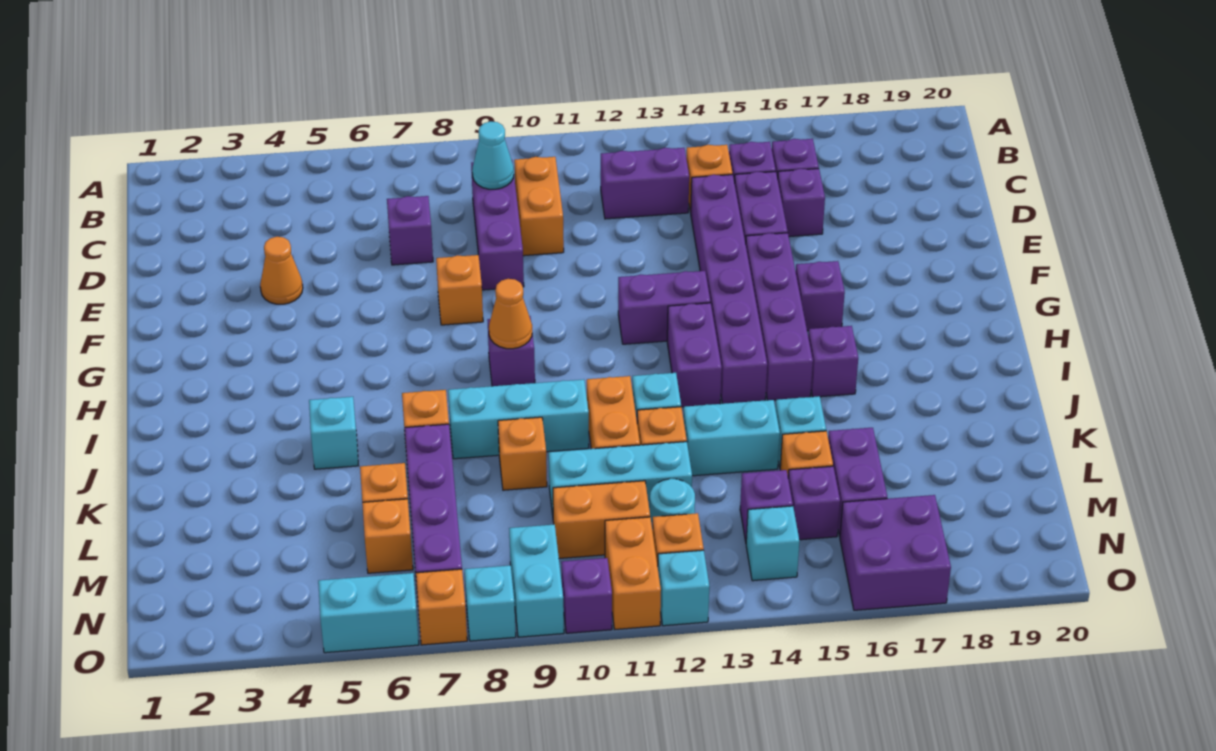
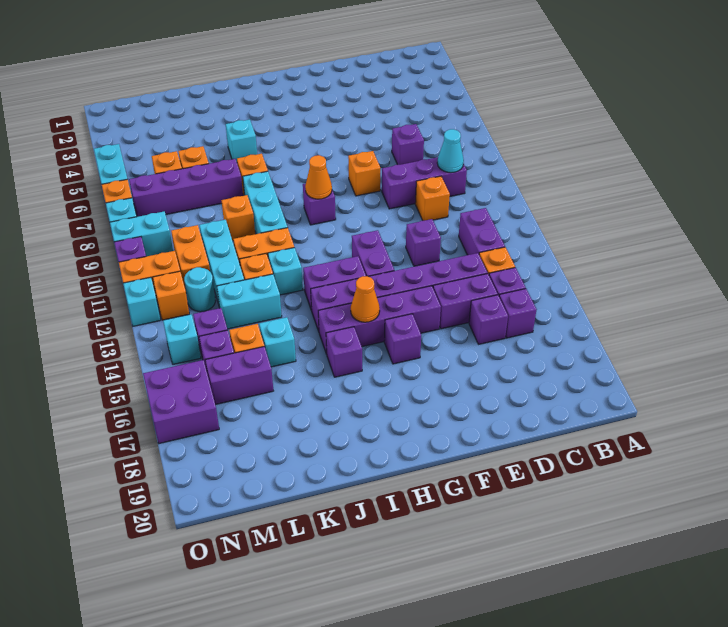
orange 1x2 brick [514,157,564,256] -> orange 1x1 brick [415,176,450,221]
orange 1x1 cone [260,237,303,304] -> orange 1x1 cone moved to [351,276,380,322]
none -> purple 1x1 brick [406,219,441,266]
cyan 1x2 brick [683,400,780,476] -> cyan 1x2 brick turned to [217,274,282,329]

